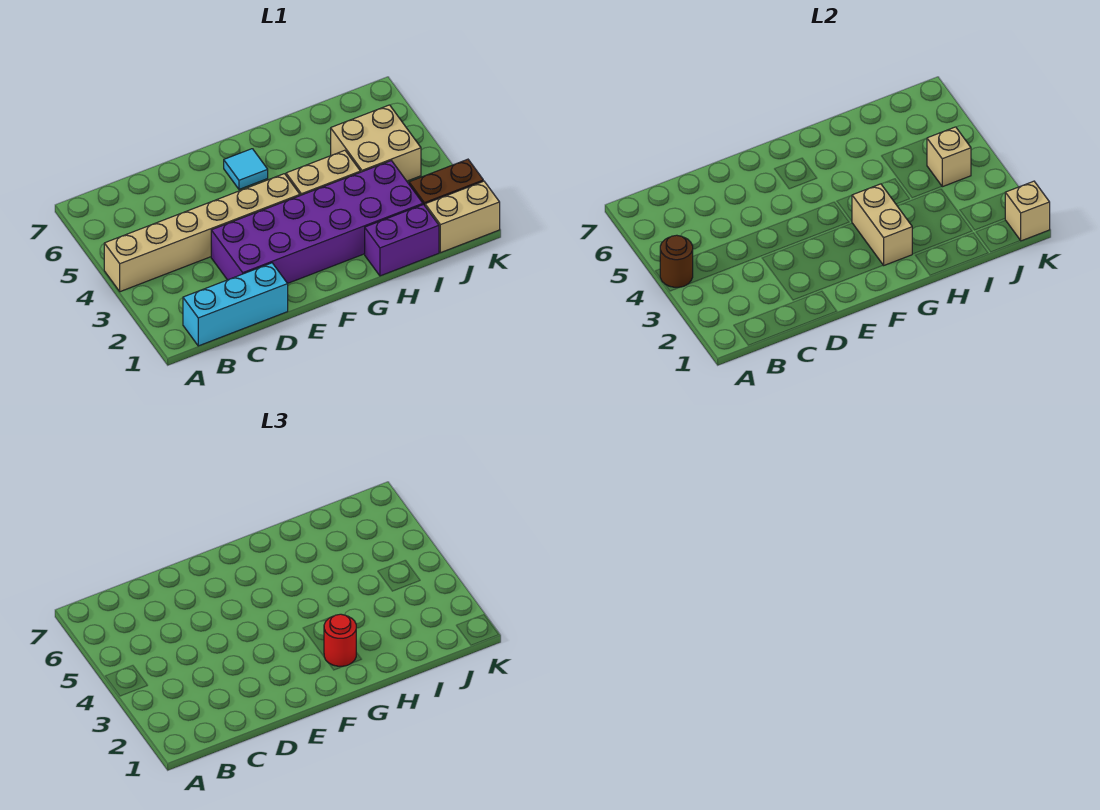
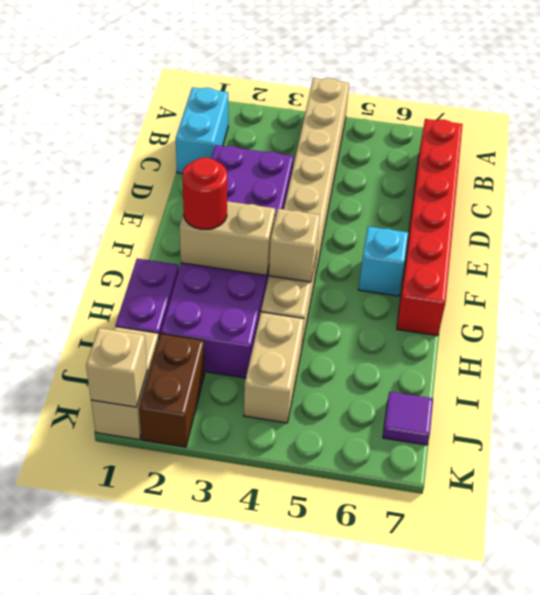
brown 1x1 round brick [660,235,693,287] -> none
cyan 1x3 brick [183,263,288,346] -> cyan 1x2 brick [176,87,228,174]
none -> red 1x6 brick [397,119,463,336]
cyan 1x1 tile [224,149,268,189] -> cyan 1x1 brick [358,227,408,296]
tan 2x2 brick [331,105,421,181] -> tan 1x2 brick [244,312,304,423]
tan 1x1 brick [927,127,971,187] -> tan 1x1 brick moved to [269,209,320,282]
none -> purple 1x1 tile [383,392,433,445]

